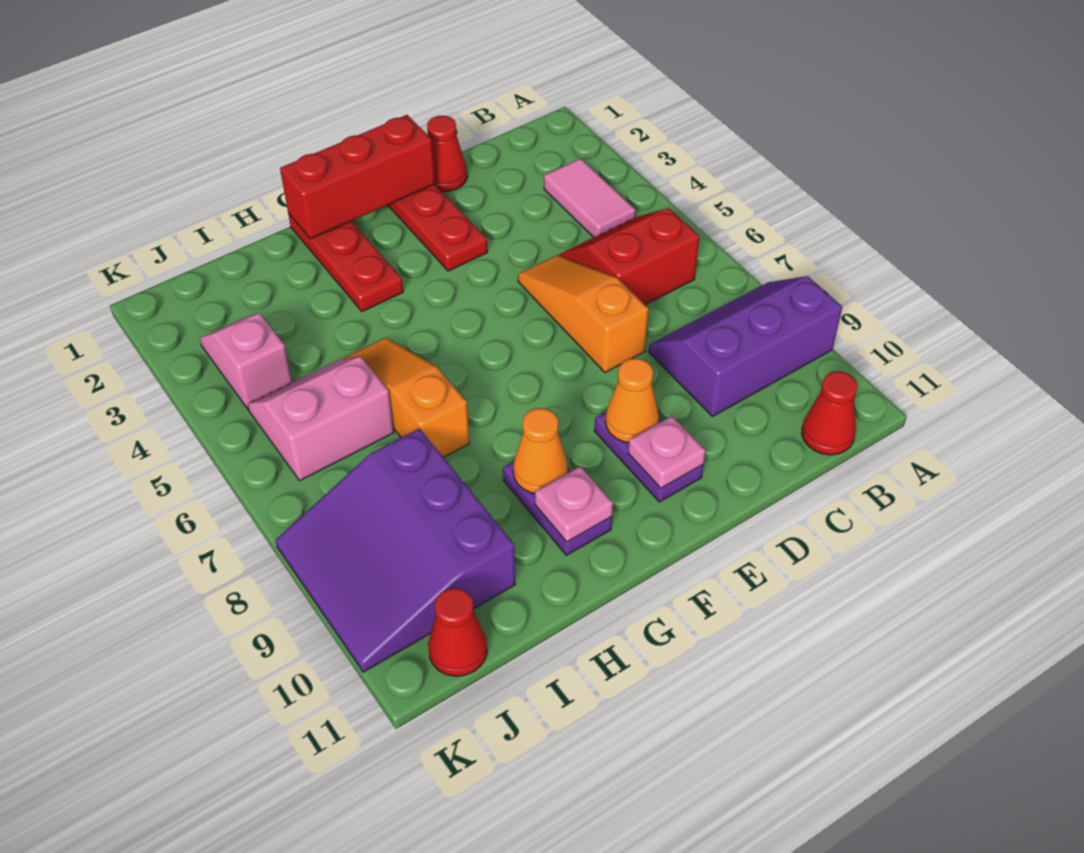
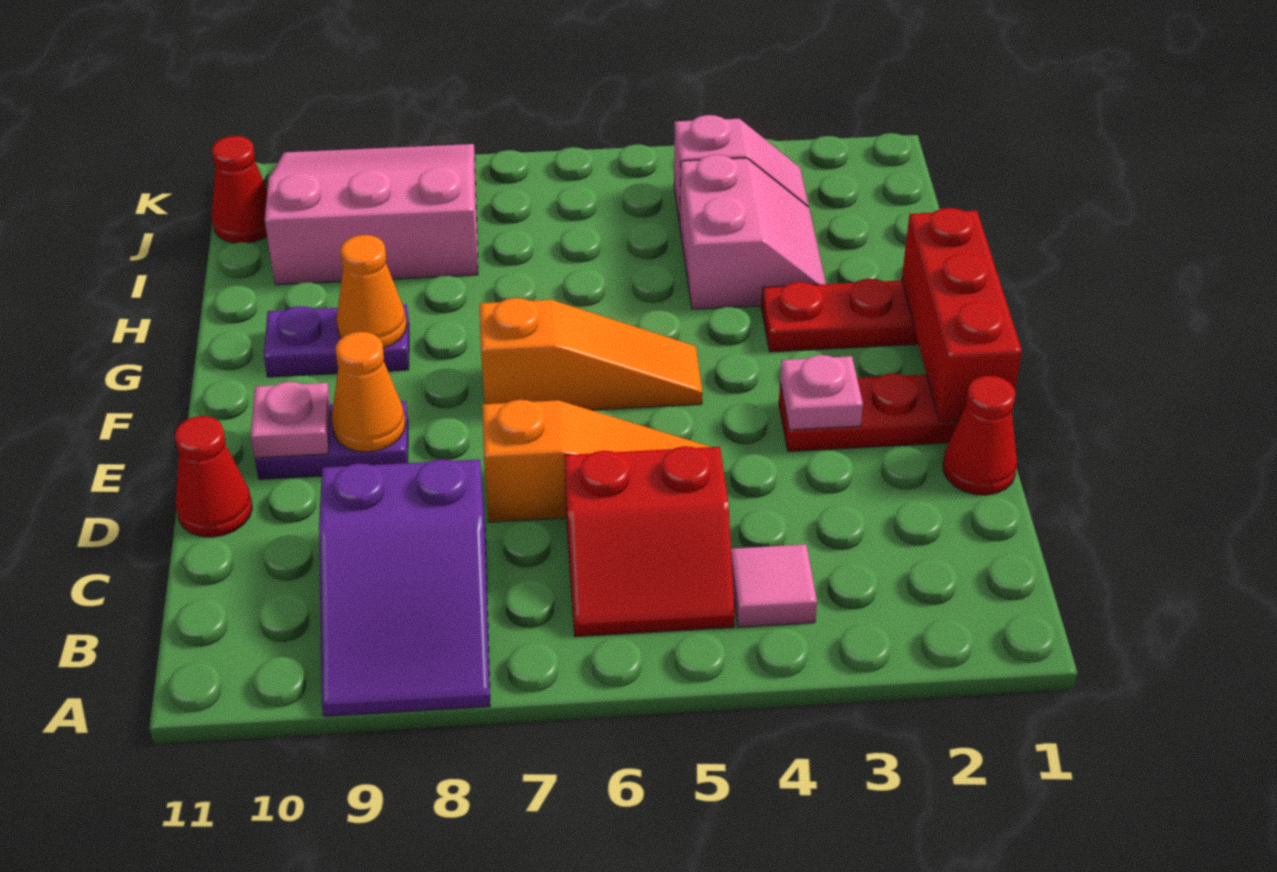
purple 2x3 slope [649,276,842,417] -> purple 2x3 slope turned to [319,459,490,716]
pink 1x2 tile [544,158,636,237] -> pink 1x1 tile [731,544,817,627]
red 2x2 slope [559,208,700,305] -> red 2x2 slope turned to [564,446,735,637]
red 1x1 cone [802,371,857,455] -> red 1x1 cone moved to [175,416,252,537]
pink 1x1 plate [535,466,613,542] -> pink 1x1 plate moved to [780,355,863,430]
orange 1x3 slope [343,338,469,457] -> orange 1x3 slope moved to [480,298,702,410]
pink 2x2 slope [248,357,394,481] -> pink 2x2 slope moved to [680,155,826,309]
purple 3x3 slope [276,428,515,672] -> pink 3x3 slope [265,144,478,285]

